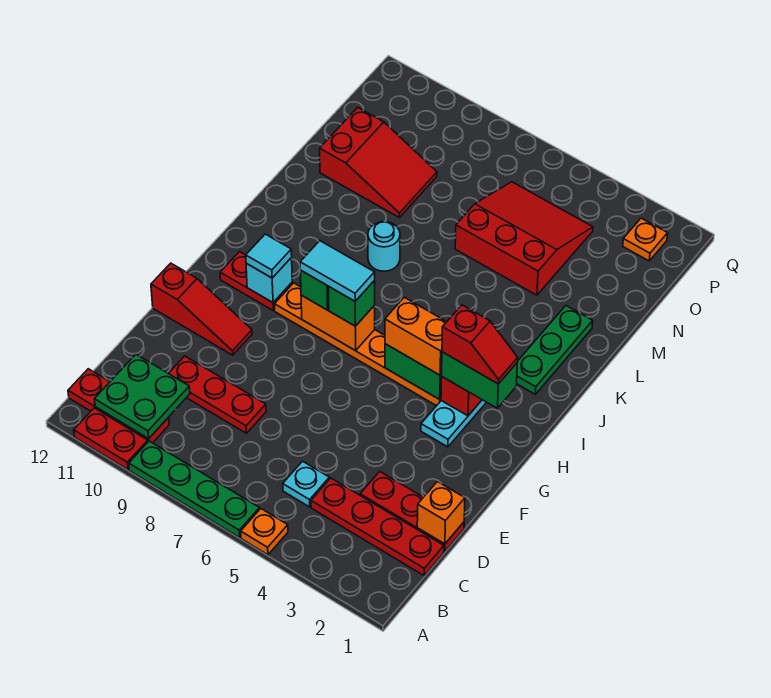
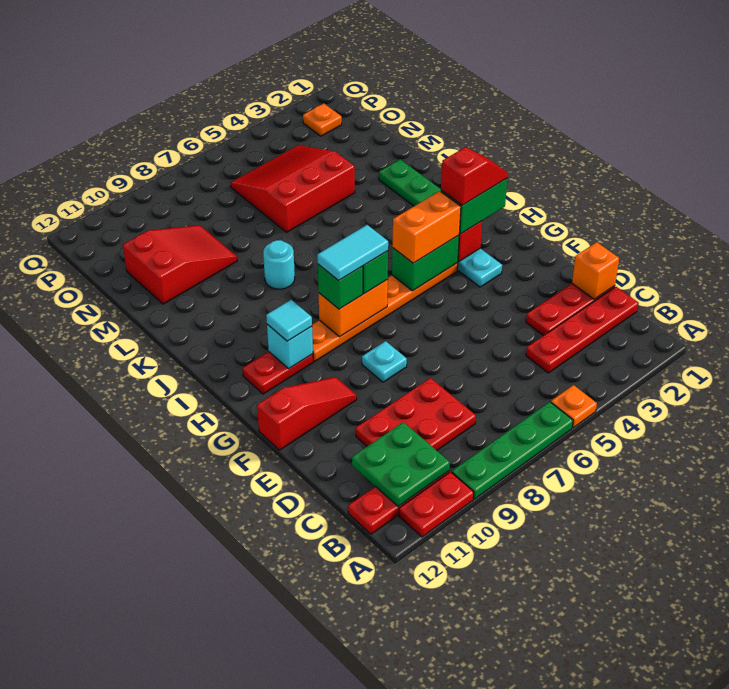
cyan 1x1 plate [283,461,329,507] -> cyan 1x1 plate moved to [362,341,407,382]
red 1x3 plate [169,356,266,433] -> red 2x3 plate [355,378,476,450]

